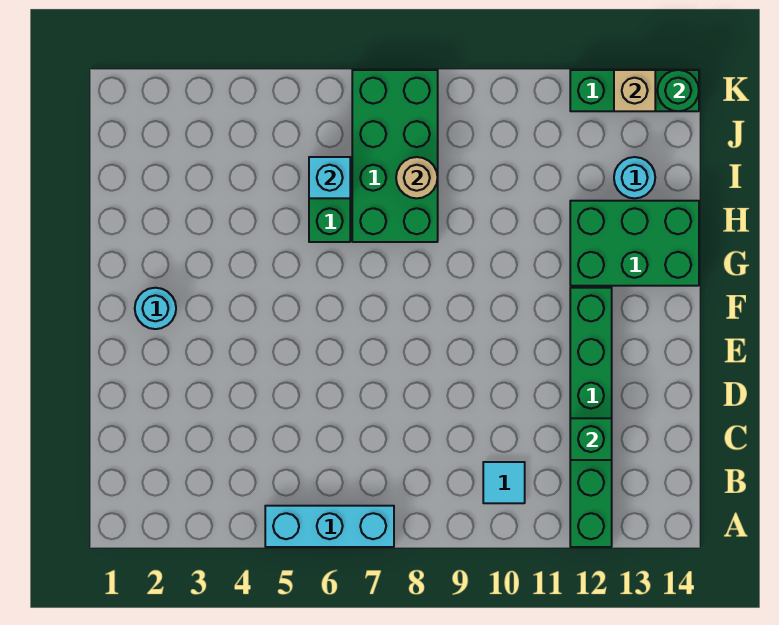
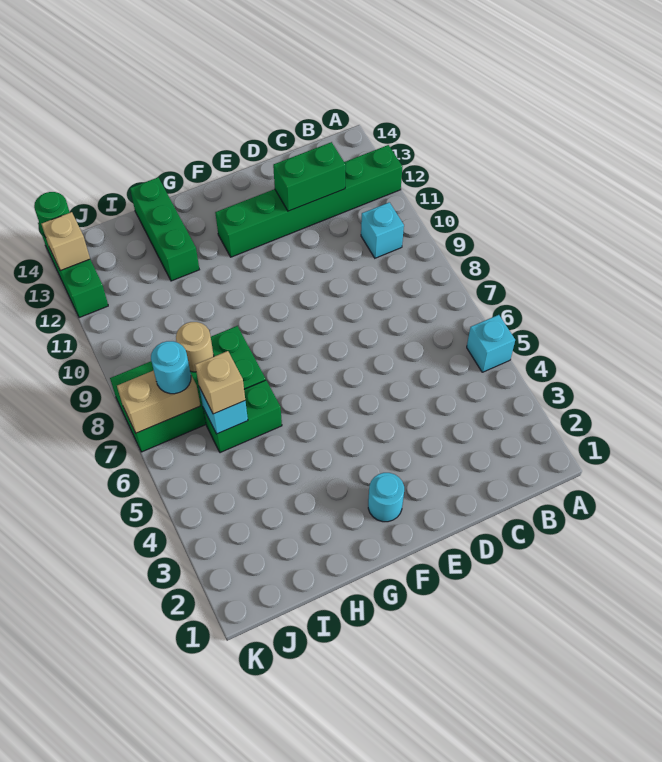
cyan 1x3 brick [265,506,394,547] -> cyan 1x1 brick [467,315,515,372]
cyan 1x1 tile [483,462,525,503] -> cyan 1x1 brick [361,202,404,258]
green 1x1 brick [570,418,612,460] -> green 1x2 brick [273,142,346,211]
green 2x3 brick [570,201,699,286] -> green 1x3 brick [130,177,199,281]
none -> tan 1x1 brick [195,351,245,414]
cyan 1x1 round brick [614,157,655,198] -> cyan 1x1 round brick moved to [151,341,191,394]
none -> tan 1x2 brick [117,370,201,433]

